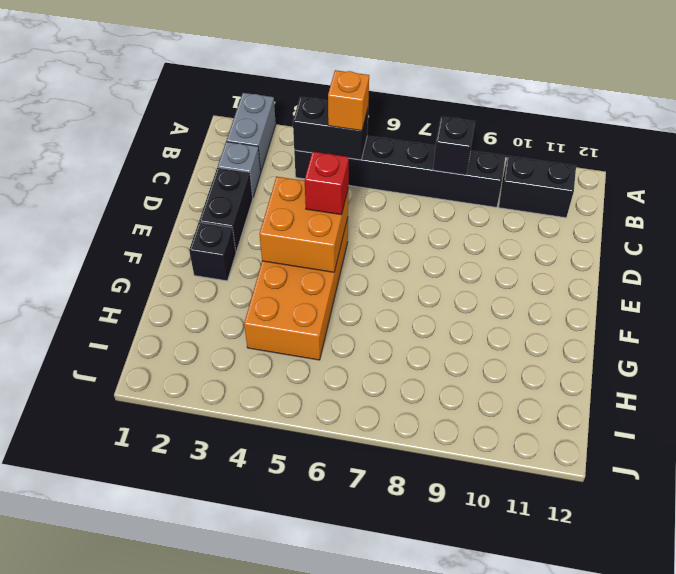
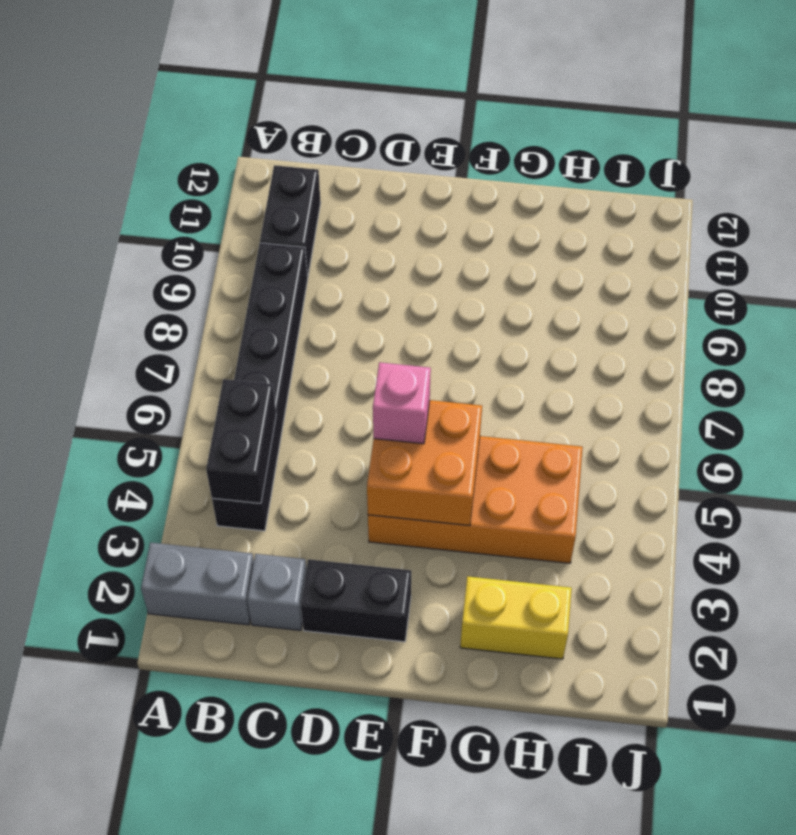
orange 1x1 brick [328,70,369,131] -> none
black 1x1 brick [433,117,475,175] -> none
red 1x1 brick [305,152,349,215] -> pink 1x1 brick [373,362,431,444]
black 1x1 brick [189,222,236,281] -> none
none -> yellow 1x2 brick [460,576,572,659]

